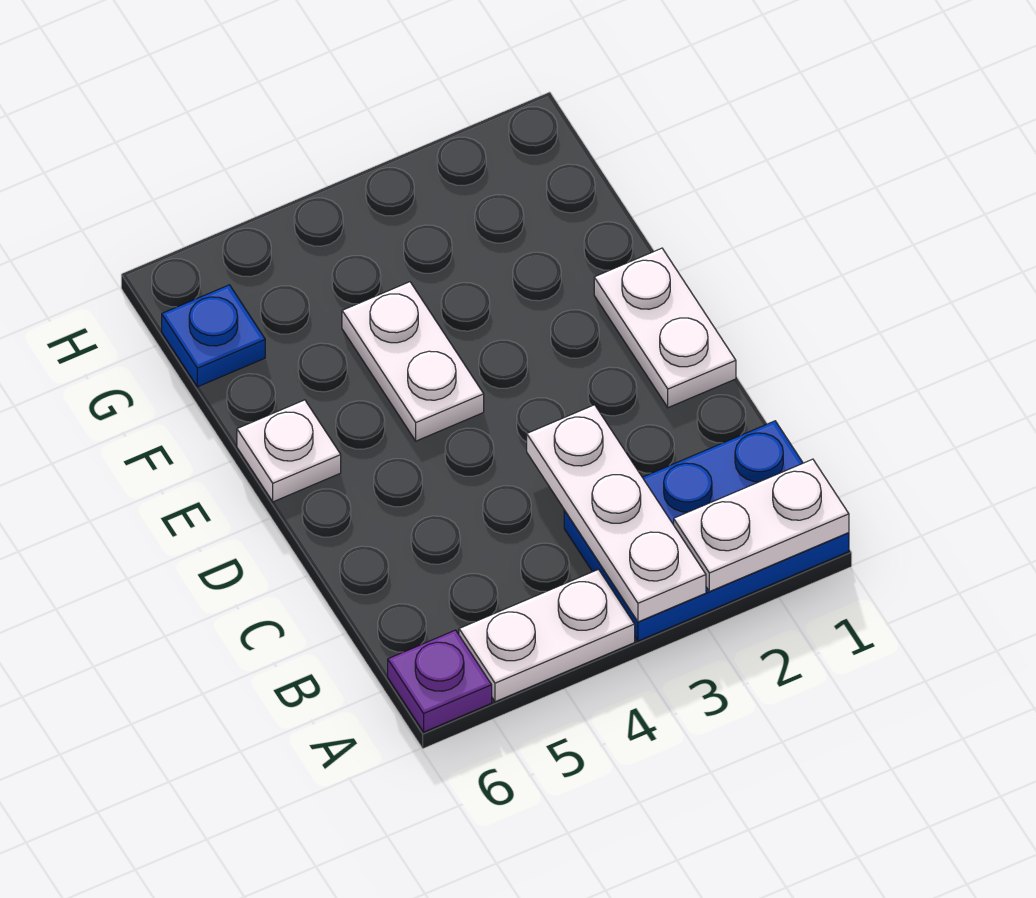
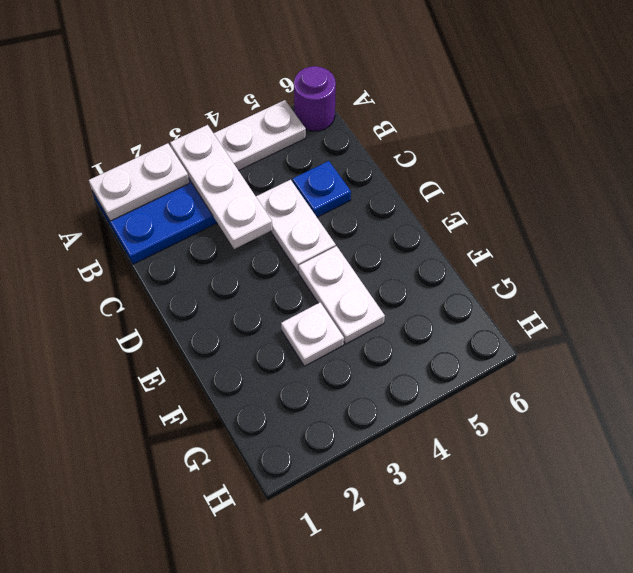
purple 1x1 plate [388,630,492,732] -> purple 1x1 round brick [294,66,336,131]
white 1x2 plate [594,248,736,408] -> white 1x2 plate moved to [256,180,336,272]
white 1x1 plate [237,400,341,502] -> white 1x1 plate moved to [281,302,344,366]
blue 1x1 plate [162,285,265,387] -> blue 1x1 plate moved to [293,161,351,217]

